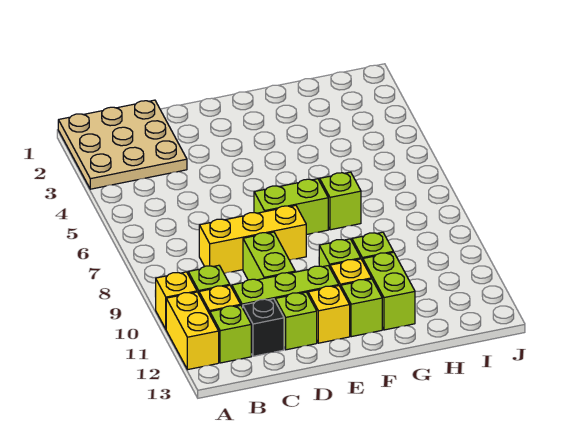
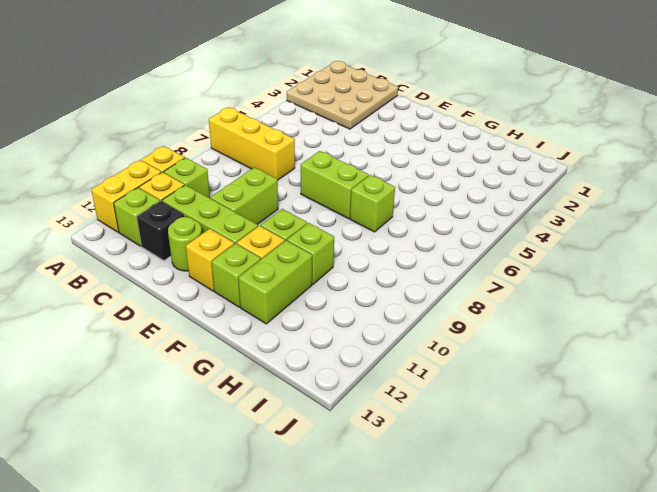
yellow 1x3 brick [199,205,306,273] -> yellow 1x3 brick moved to [209,107,295,180]
lime 1x1 brick [275,292,317,350] -> lime 1x1 round brick [168,217,202,271]

